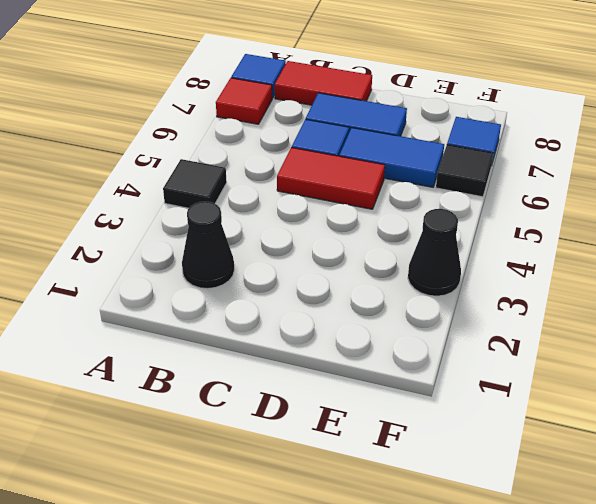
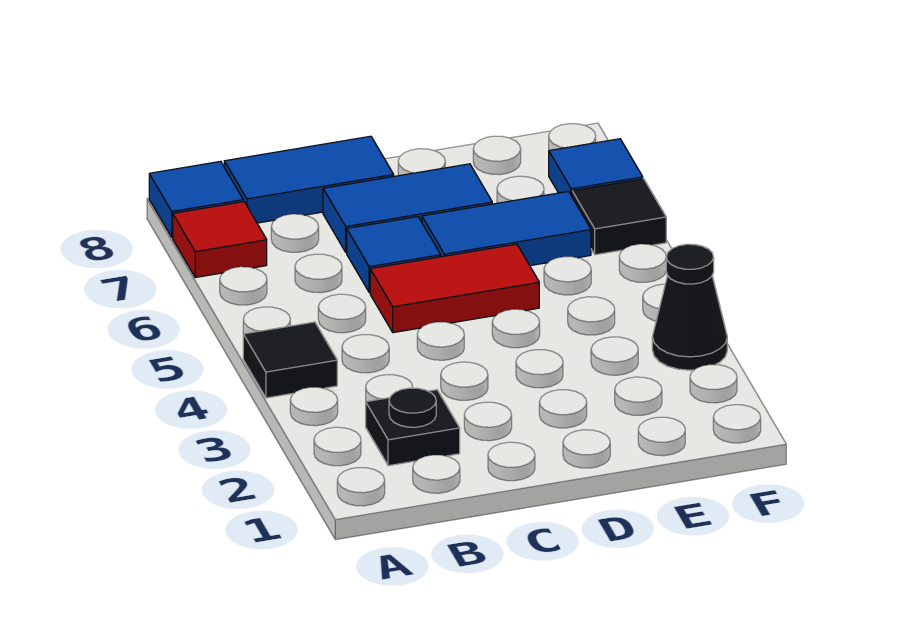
black 1x1 cone [182,202,234,289] -> black 1x1 plate [366,388,460,466]
red 1x2 tile [275,61,372,105] -> blue 1x2 tile [224,136,394,223]

